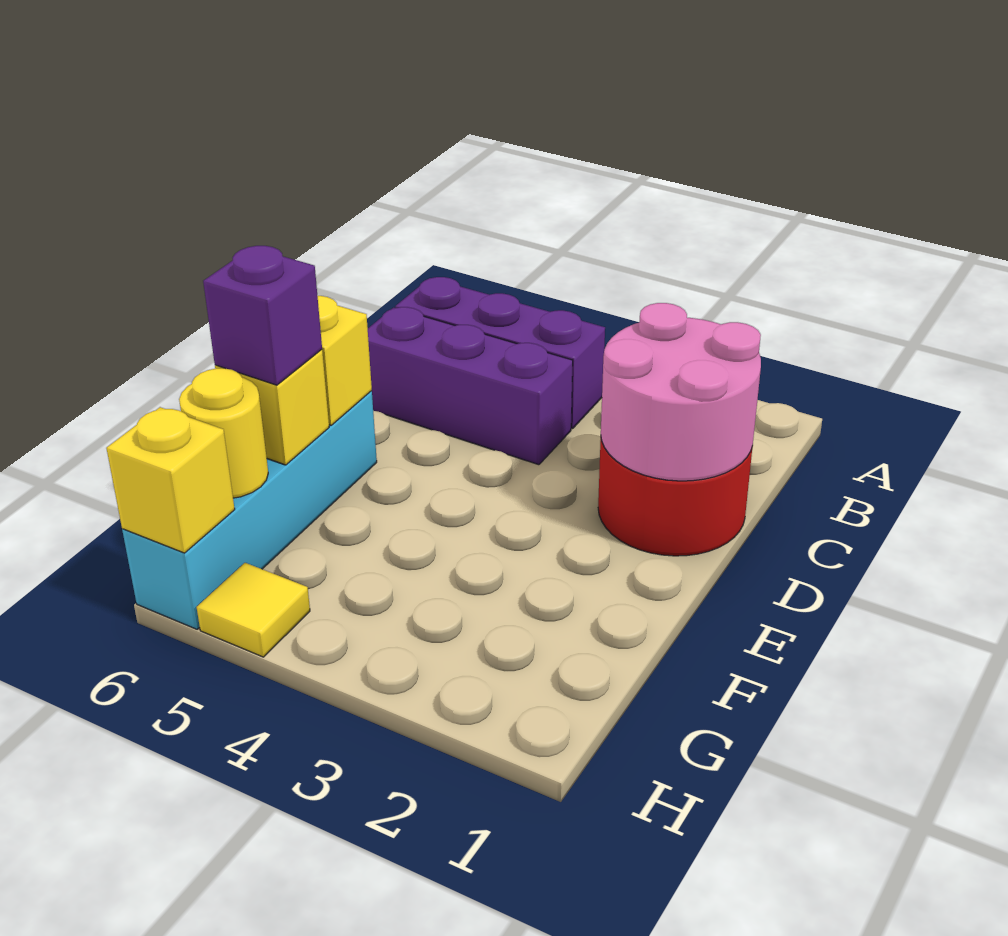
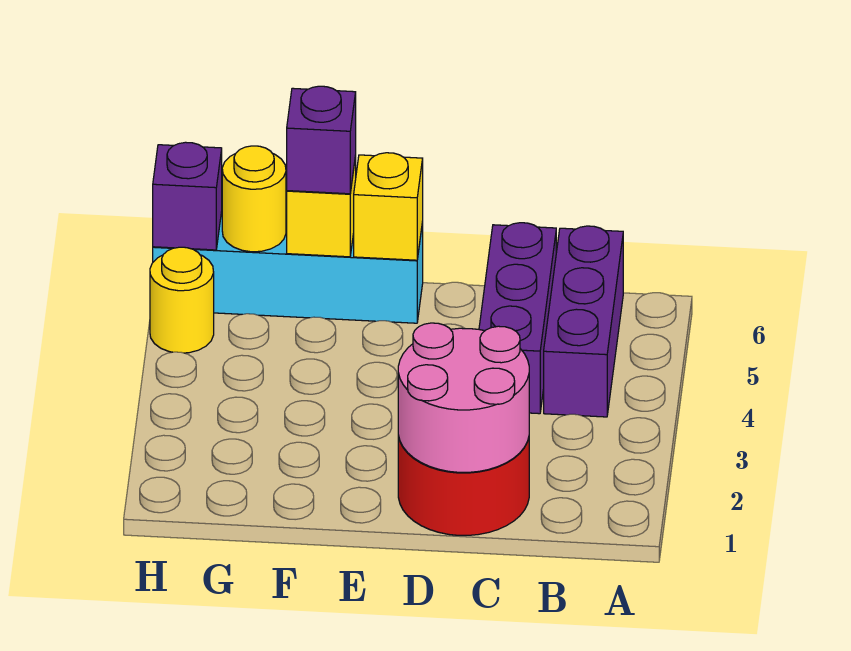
yellow 1x1 tile [197,563,310,657] -> yellow 1x1 round brick [150,247,214,353]
yellow 1x1 brick [106,407,235,553] -> purple 1x1 brick [153,142,222,250]

